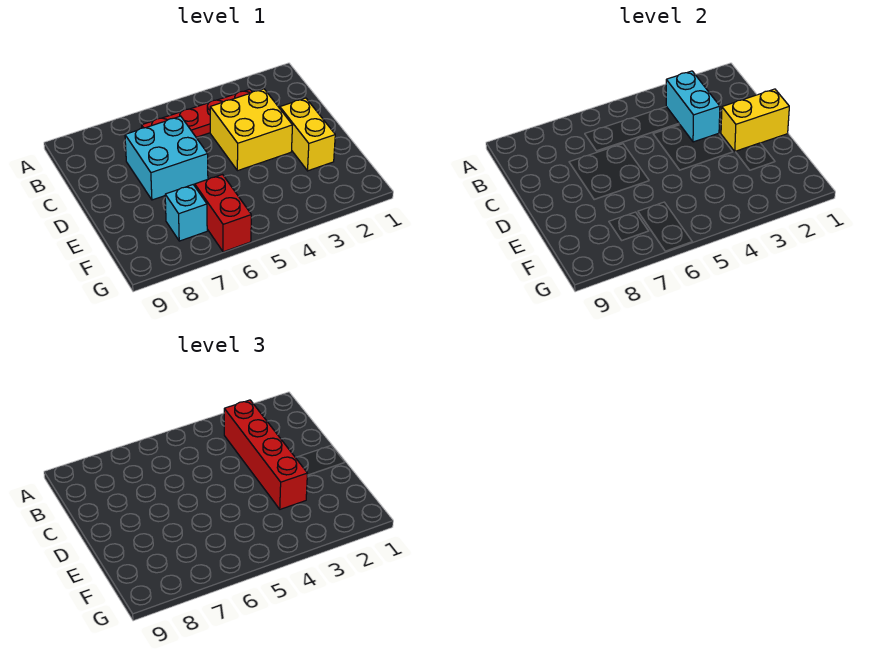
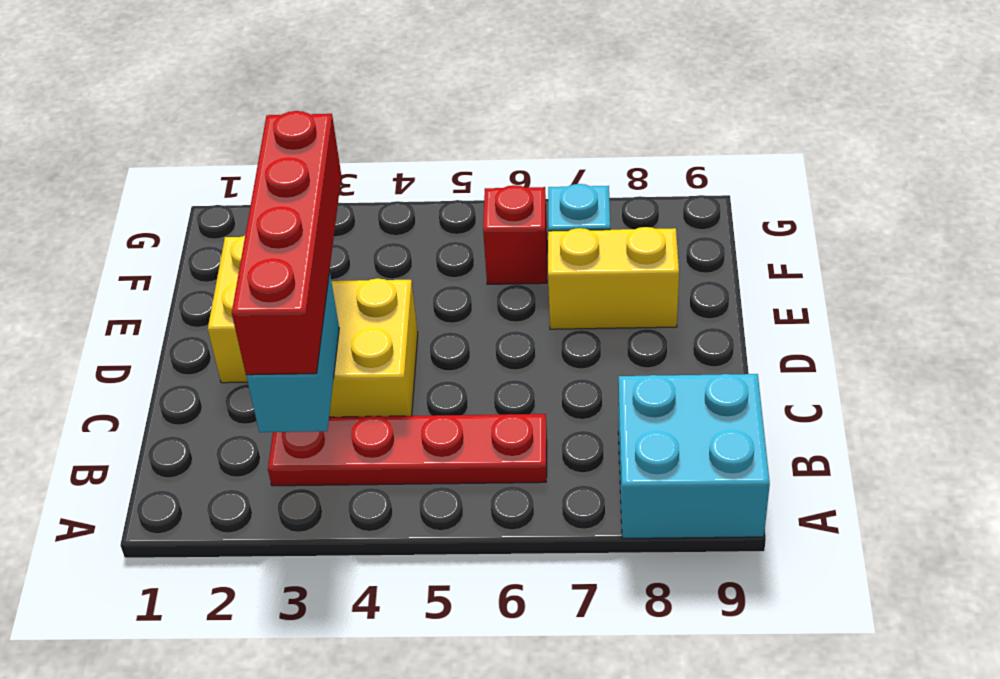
cyan 2x2 brick [125,116,208,200] -> cyan 2x2 brick moved to [618,374,770,538]
yellow 1x2 brick [721,89,789,152] -> yellow 1x2 brick moved to [548,227,679,329]
red 1x2 brick [195,175,251,252] -> red 1x1 brick [483,185,547,284]

